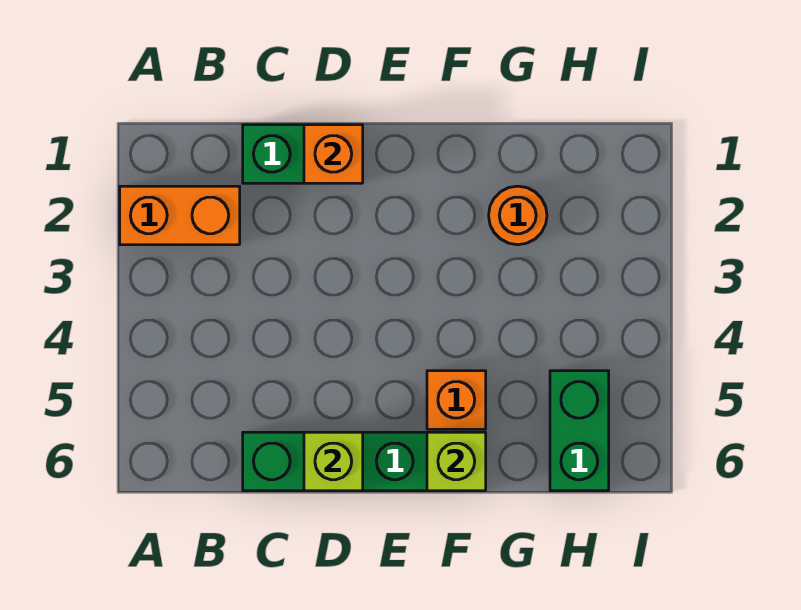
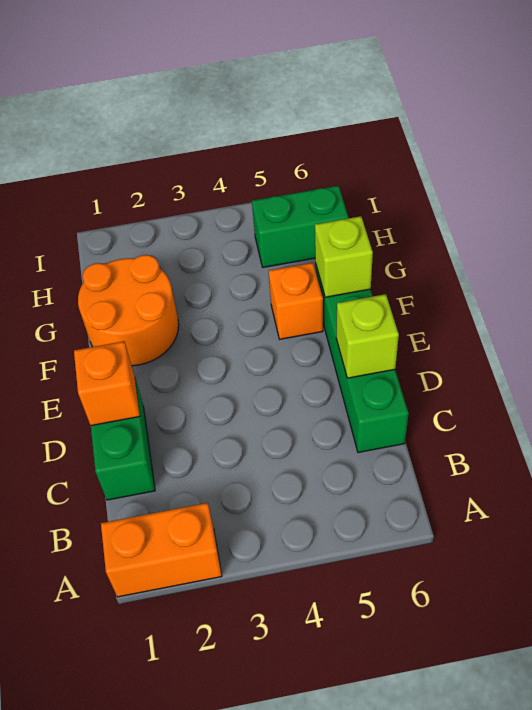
orange 1x2 brick [120,186,240,245] -> orange 1x2 brick turned to [101,503,222,597]
orange 1x1 round brick [489,186,547,245] -> orange 2x2 round brick [78,255,179,366]

